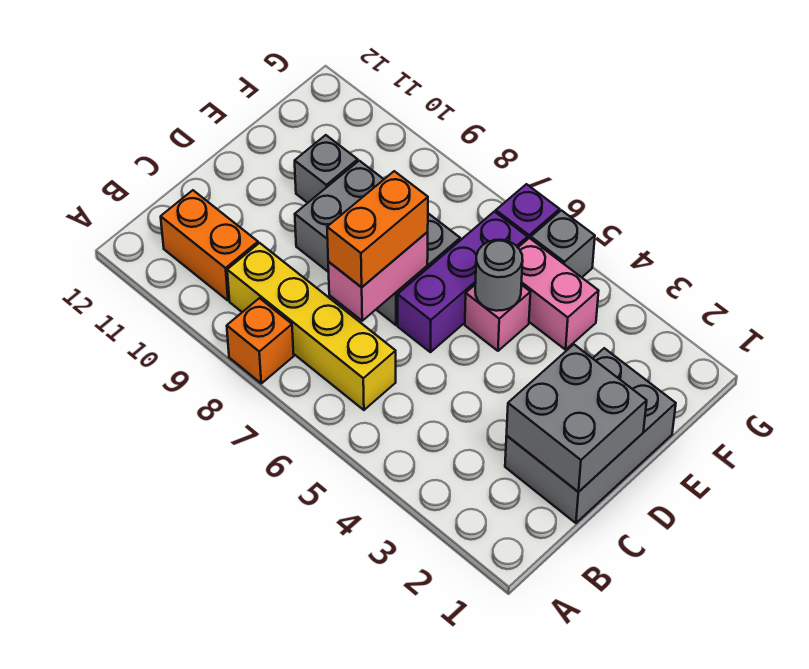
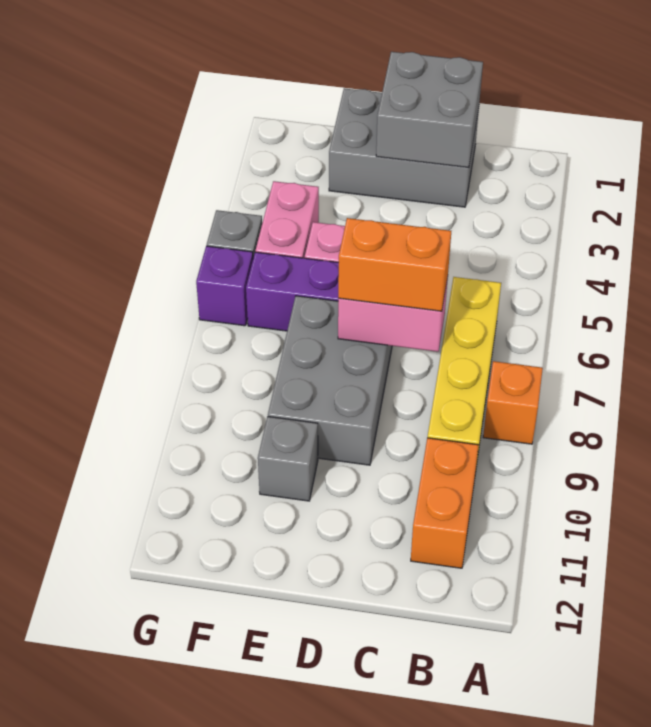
grey 1x1 round brick [475,240,523,311] -> none

